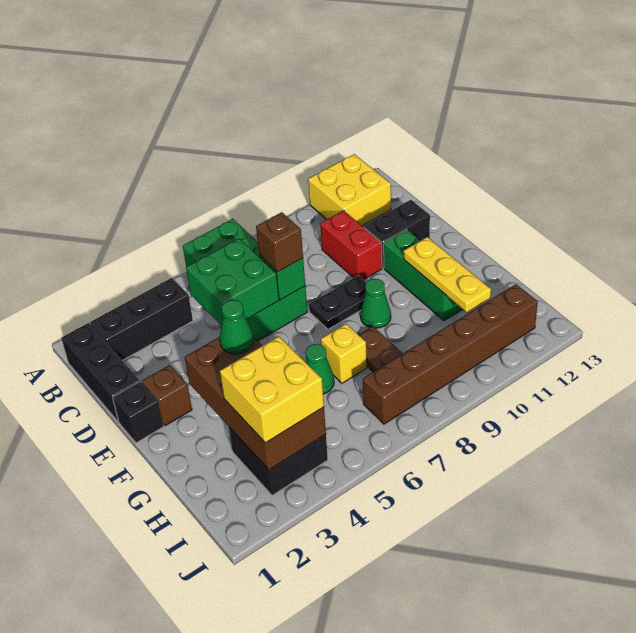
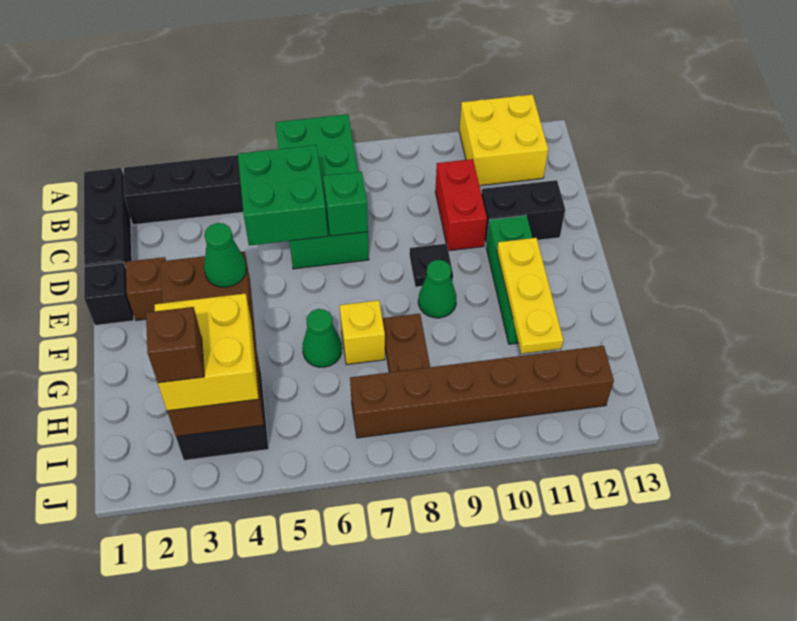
brown 1x1 brick [256,212,303,272] -> brown 1x1 brick moved to [146,307,204,383]
black 1x2 plate [309,276,366,329] -> black 1x1 plate [410,244,453,287]

